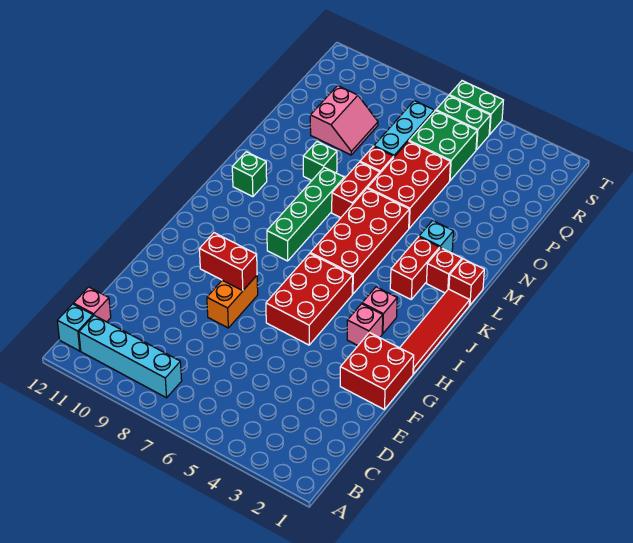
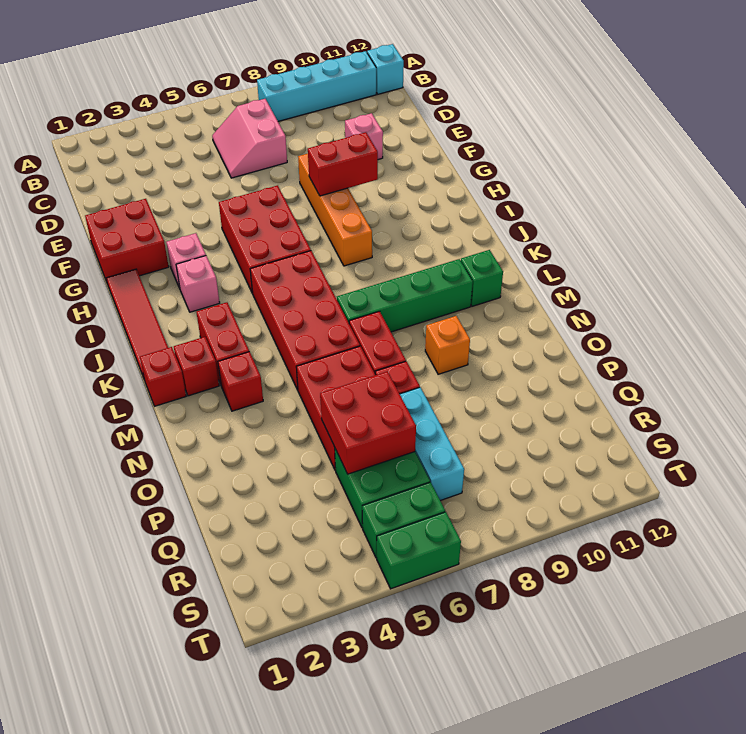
pink 1x1 brick [73,287,111,322] -> pink 1x1 brick moved to [345,113,383,160]
orange 1x2 brick [207,276,258,328] -> orange 1x4 brick [298,154,372,266]
green 1x4 brick [267,167,344,261] -> green 1x4 brick turned to [337,259,473,332]
cyan 1x1 brick [419,221,453,252] -> red 1x1 brick [218,352,263,411]
green 1x1 brick [303,142,337,180] -> orange 1x1 brick [425,316,470,374]
none -> red 2x2 brick [320,371,416,474]
pink 2x2 slope [310,86,378,155] -> pink 2x2 slope moved to [212,99,287,178]

